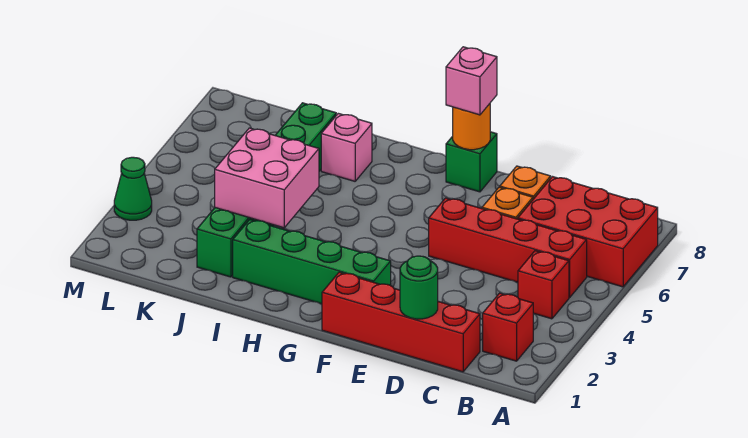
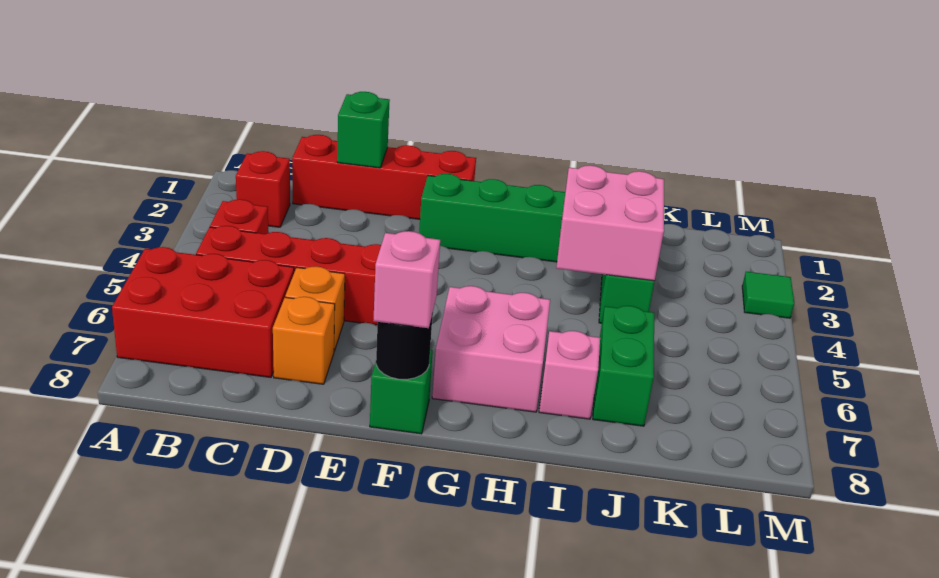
green 1x1 round brick [400,256,438,319] -> green 1x1 brick [337,92,390,168]
orange 1x1 round brick [453,104,490,150] -> black 1x1 round brick [376,313,433,379]
none -> pink 2x2 brick [432,286,550,412]
green 1x1 cone [114,157,152,220] -> green 1x1 tile [742,272,794,318]

